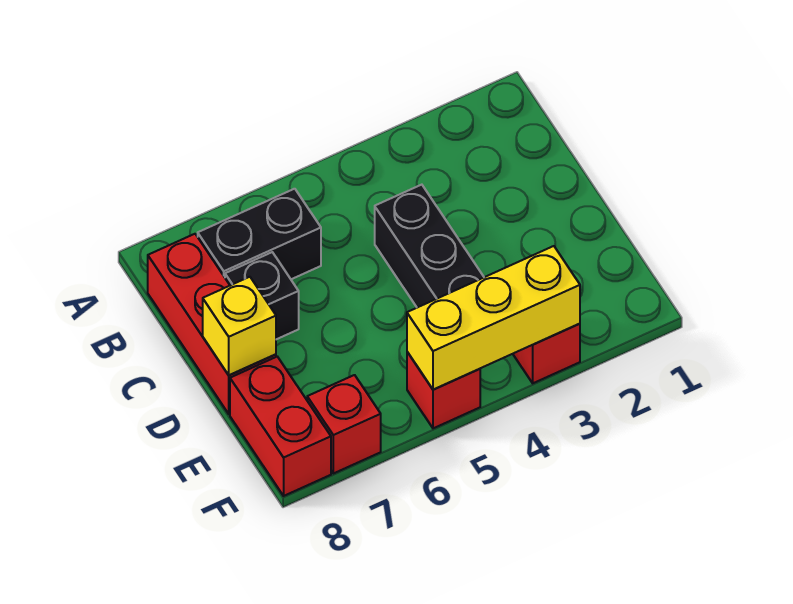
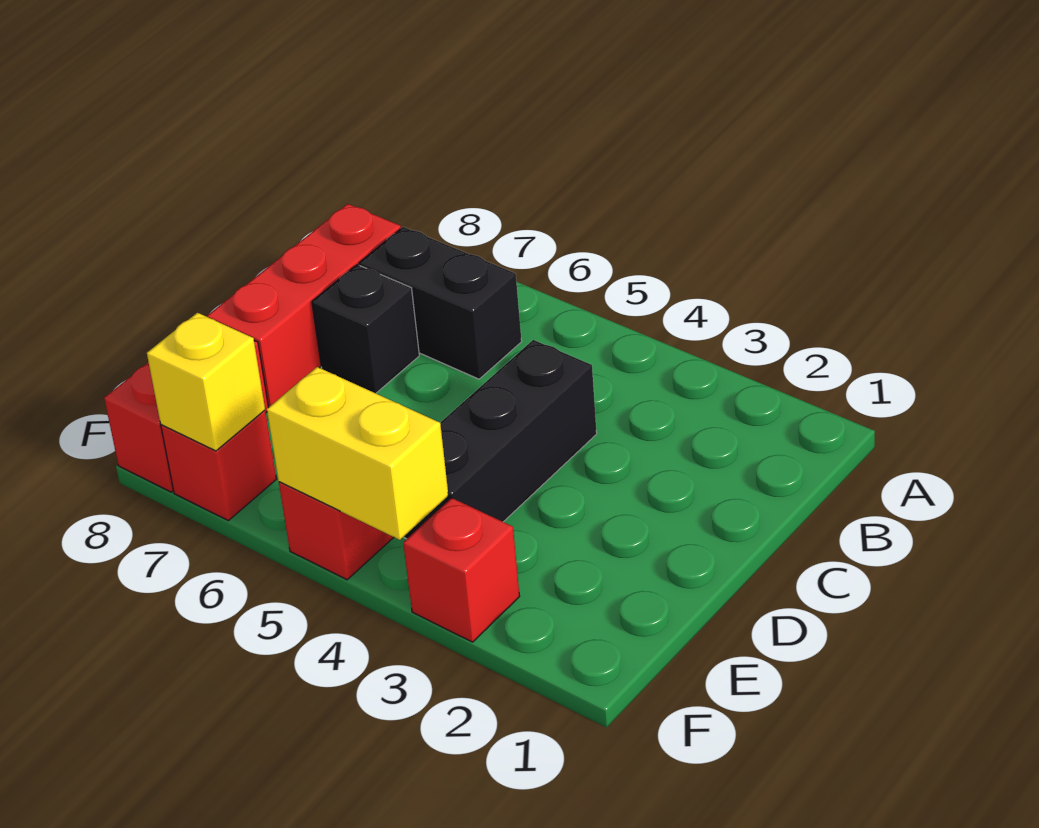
yellow 1x1 brick [203,277,276,375] -> yellow 1x1 brick moved to [147,313,265,451]
yellow 1x3 brick [407,246,580,390] -> yellow 1x2 brick [267,367,448,540]

